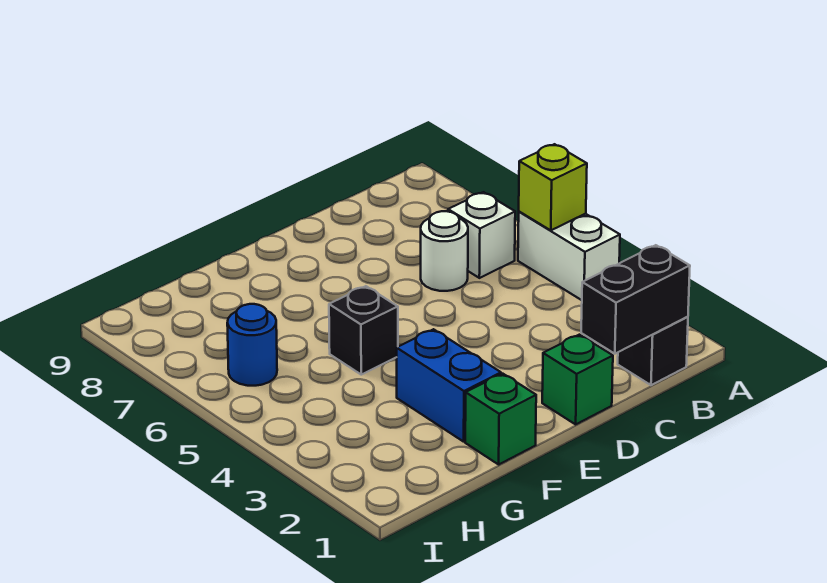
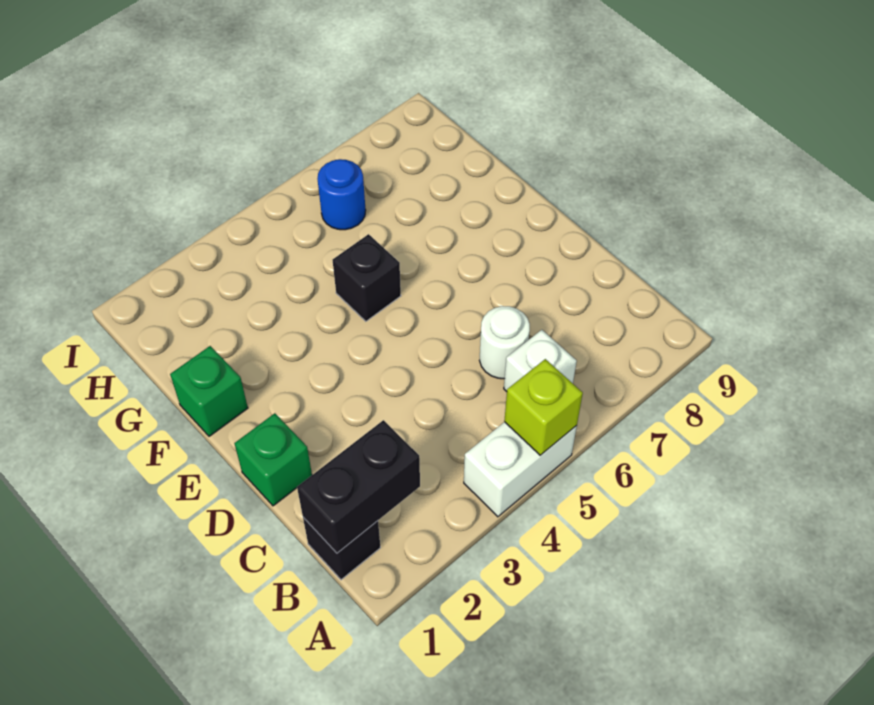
black 1x2 brick [581,245,690,354] -> black 1x2 brick turned to [297,420,420,553]
blue 1x2 brick [397,329,501,442] -> none

